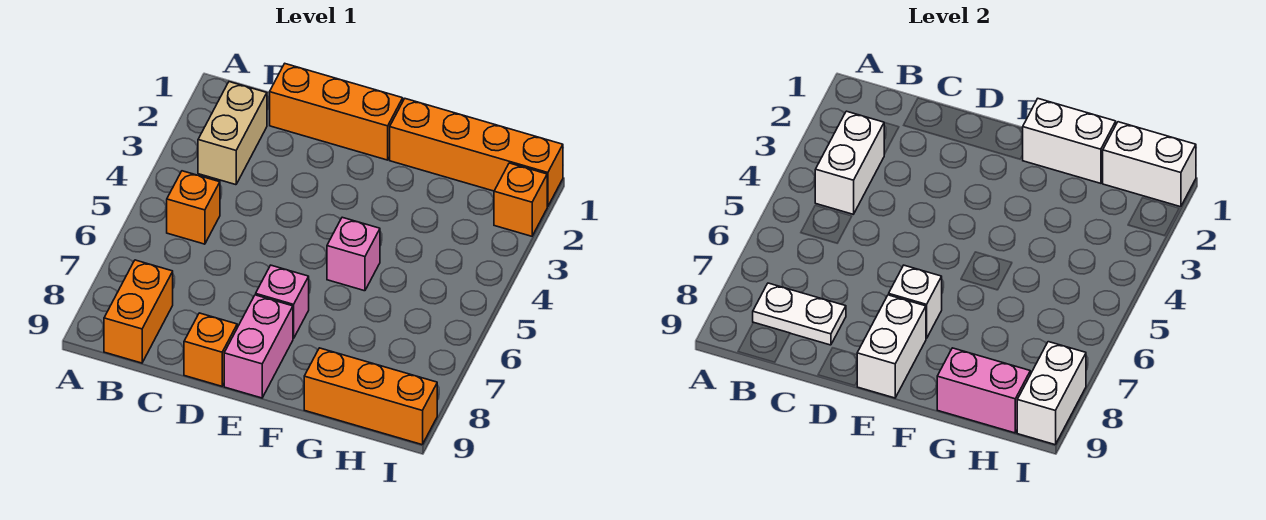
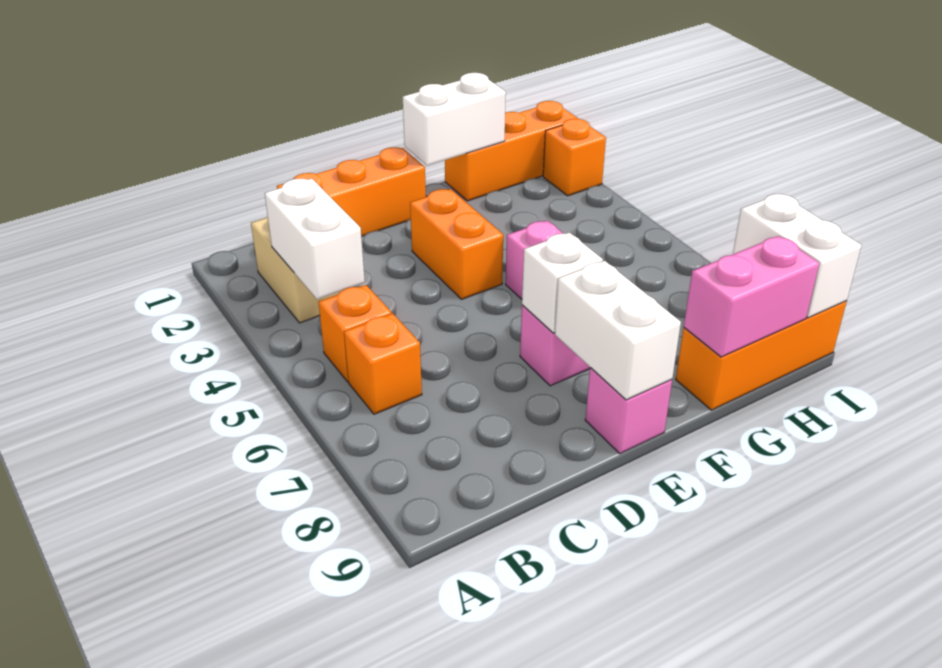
orange 1x2 brick [104,260,173,363] -> orange 1x2 brick moved to [410,189,503,299]
white 1x2 plate [753,283,846,345] -> none
orange 1x1 brick [184,313,237,386] -> orange 1x1 brick moved to [344,313,422,414]
pink 1x2 brick [224,295,293,398] -> pink 1x1 brick [585,368,672,454]
orange 1x4 brick [390,99,563,207] -> orange 1x3 brick [445,101,578,201]
white 1x2 brick [1103,122,1196,207] -> none

